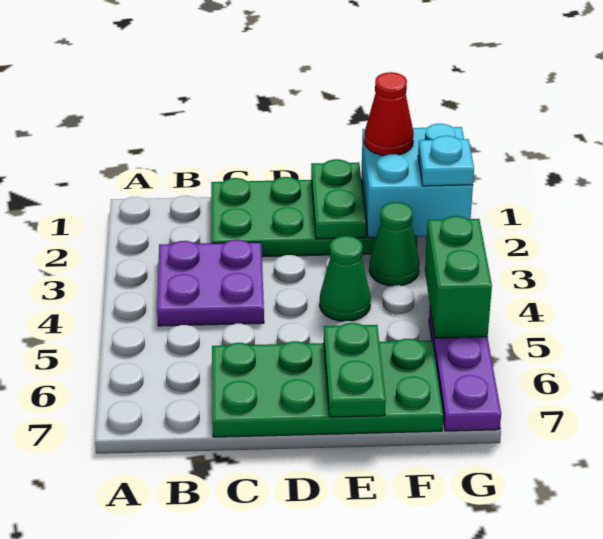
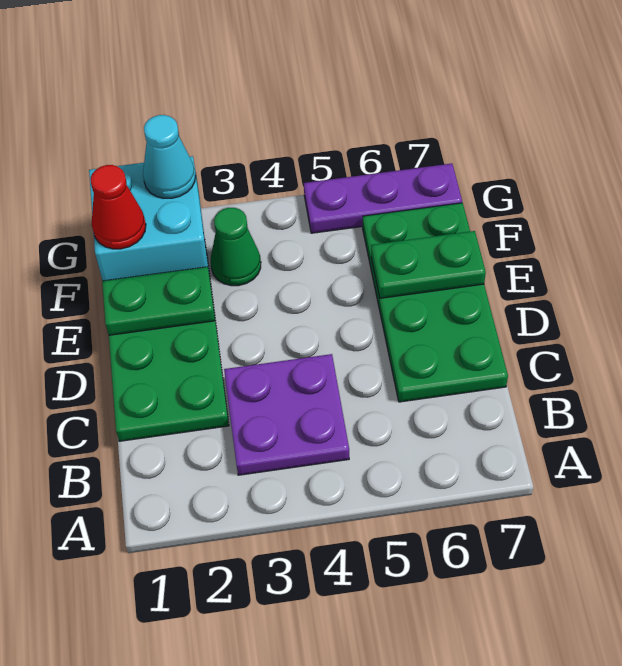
green 1x1 cone [320,236,371,321] -> none
cyan 1x1 plate [418,136,474,186] -> cyan 1x1 cone [143,115,195,198]
green 1x2 brick [425,216,492,338] -> none

